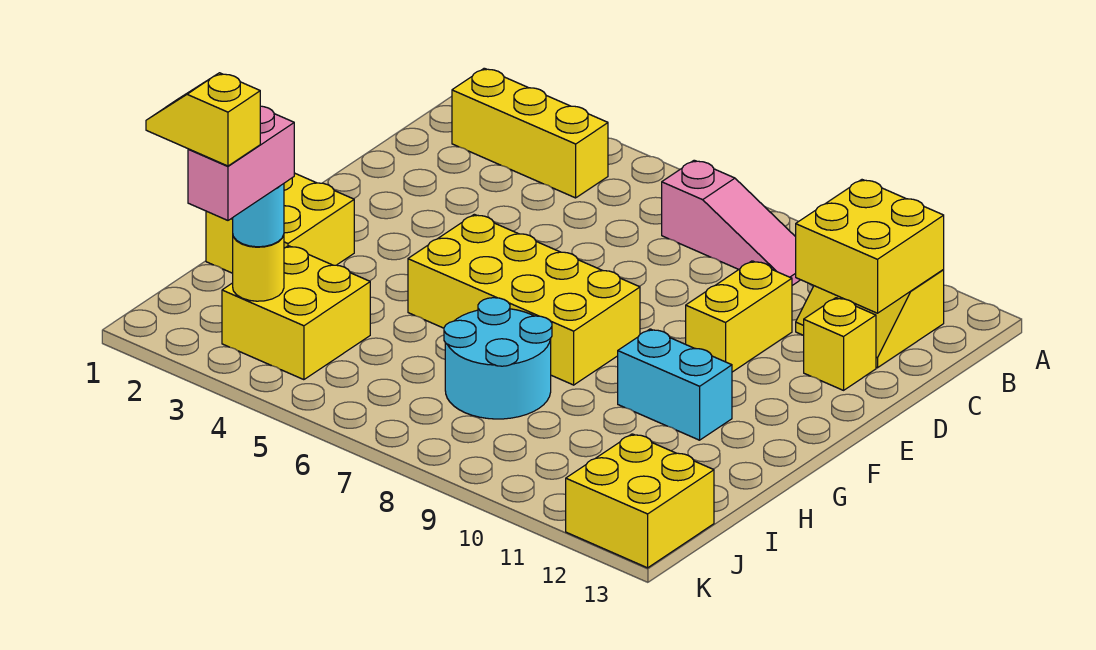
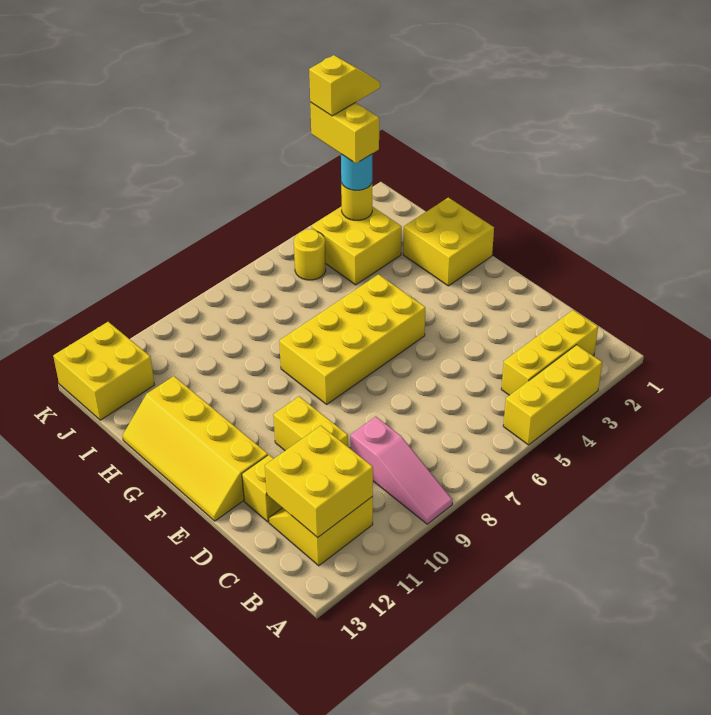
none -> yellow 1x3 brick [503,345,602,445]
pink 1x3 slope [662,160,800,285] -> pink 1x3 slope turned to [350,417,453,524]
none -> yellow 2x4 slope [123,376,268,521]
cyan 1x2 brick [618,329,732,440] -> none
cyan 2x2 round brick [444,298,552,419] -> none
pink 1x2 brick [188,106,294,220] -> yellow 1x2 brick [310,102,379,163]
none -> yellow 1x1 round brick [294,229,326,280]

